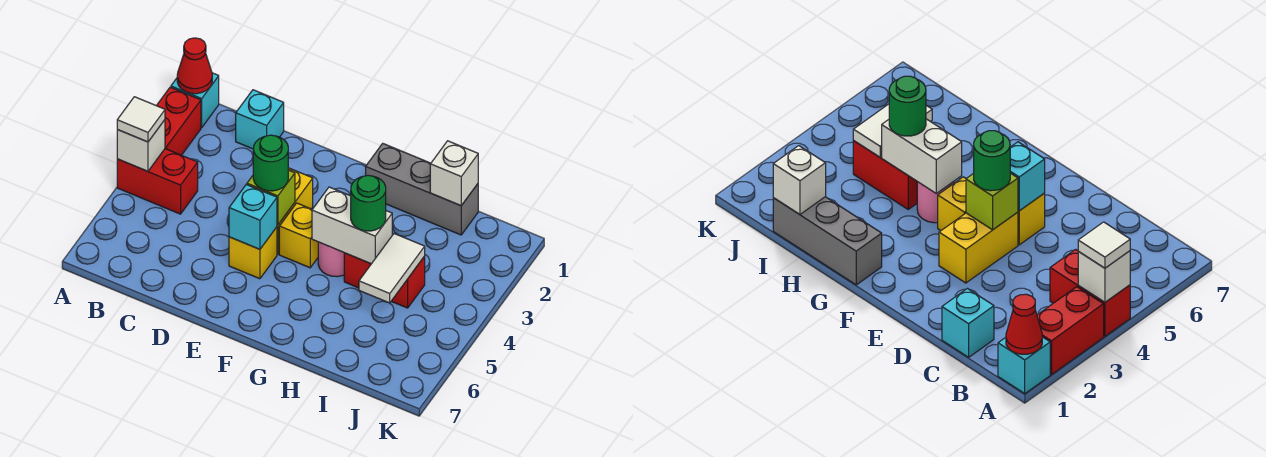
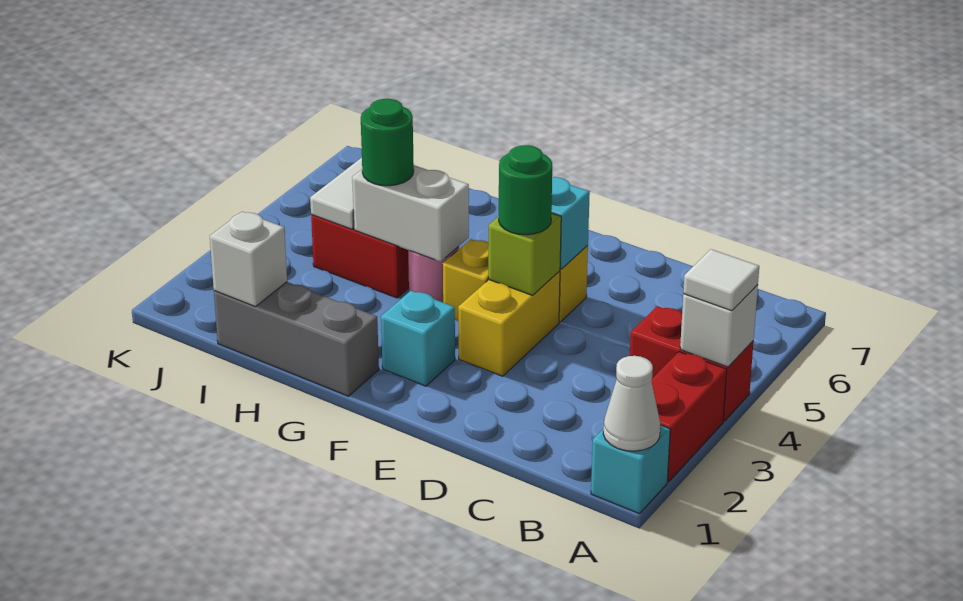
red 1x1 cone [177,38,212,94] -> white 1x1 cone [603,356,660,451]
cyan 1x1 brick [236,90,284,149] -> cyan 1x1 brick moved to [381,291,455,386]

